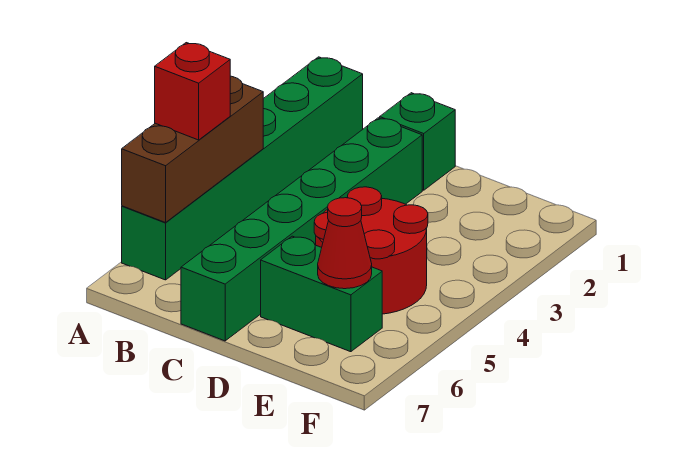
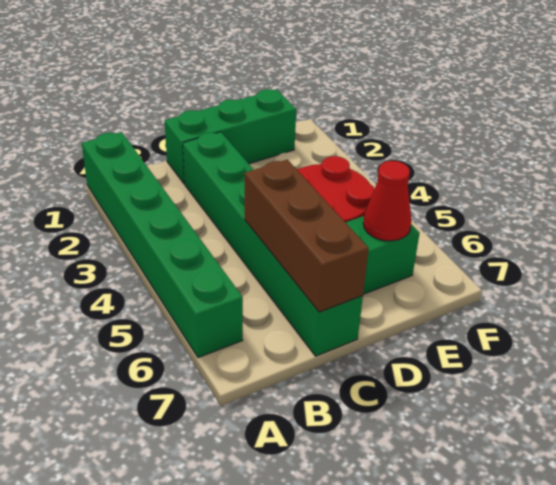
brown 1x3 brick [122,76,263,223] -> brown 1x3 brick moved to [245,160,369,312]
red 1x1 brick [155,43,230,140] -> none
green 1x1 brick [380,93,455,190] -> green 1x3 brick [165,89,296,183]

